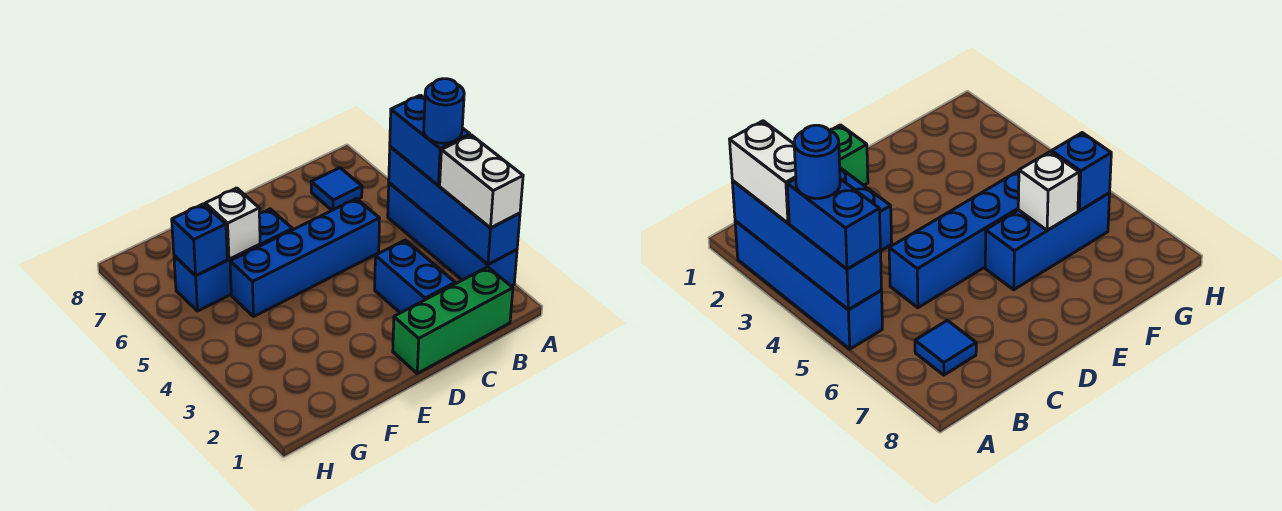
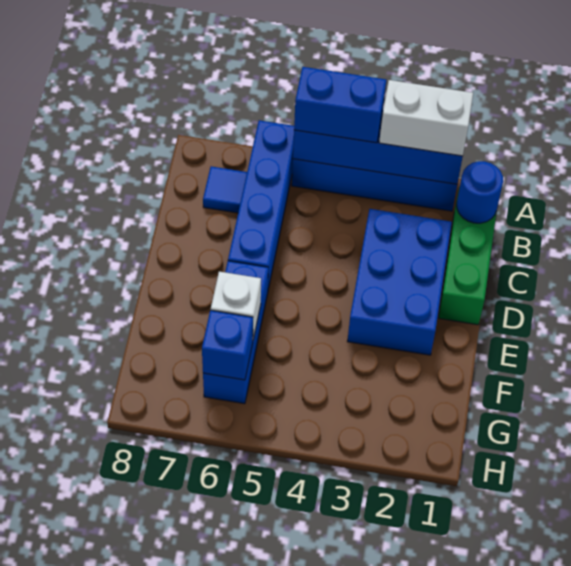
blue 1x1 round brick [424,79,464,143] -> blue 1x1 round brick moved to [457,161,503,223]
blue 1x2 brick [375,240,455,313] -> blue 2x3 brick [348,209,452,355]
blue 1x4 brick [230,199,380,317] -> blue 1x4 brick moved to [228,120,294,289]

